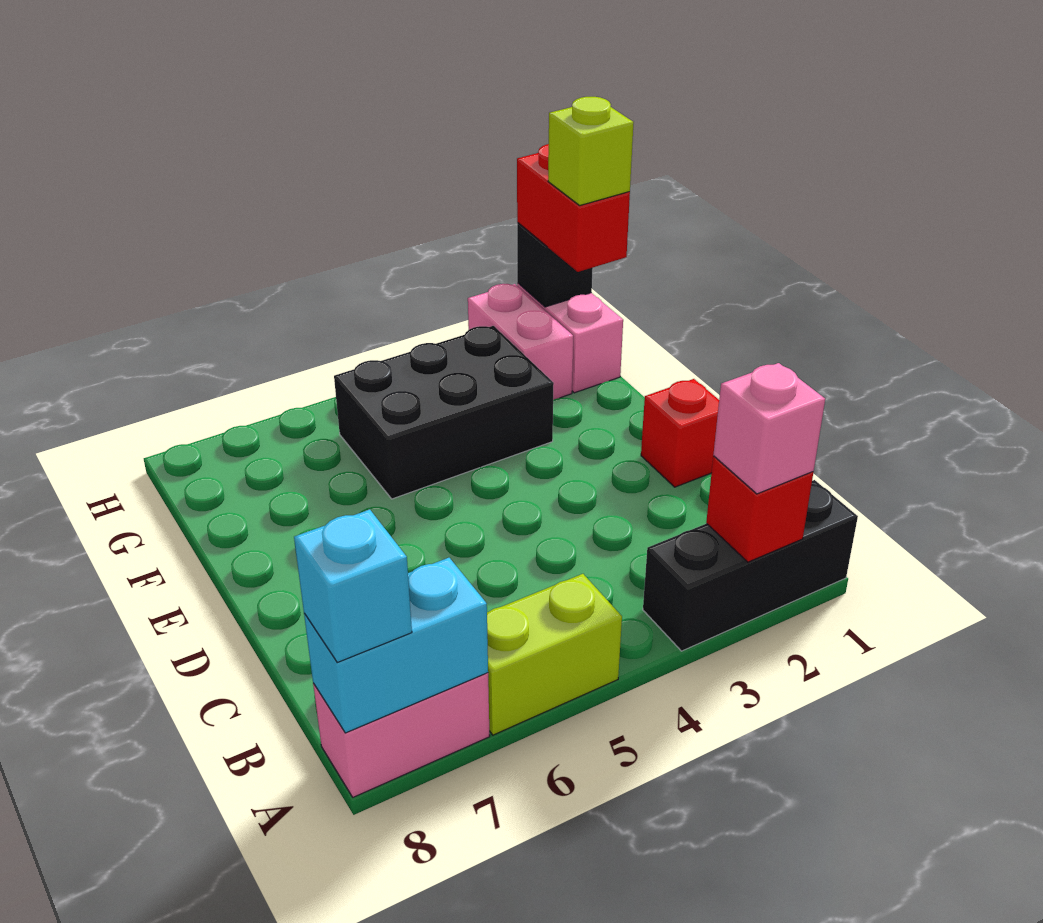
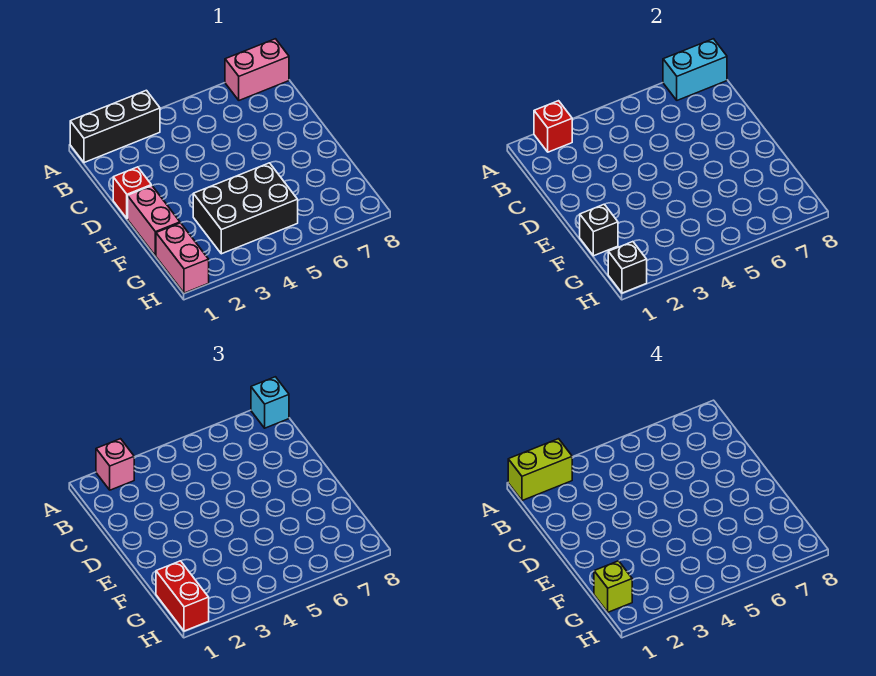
lime 1x2 brick [487,574,622,735] -> lime 1x2 brick moved to [508,439,572,501]
none -> black 1x1 brick [580,204,618,256]
pink 1x2 brick [468,284,573,400] -> pink 1x2 brick moved to [128,186,180,256]

